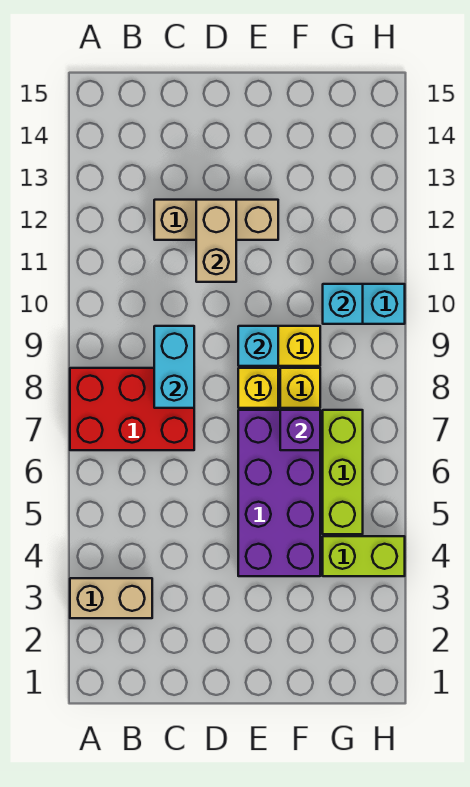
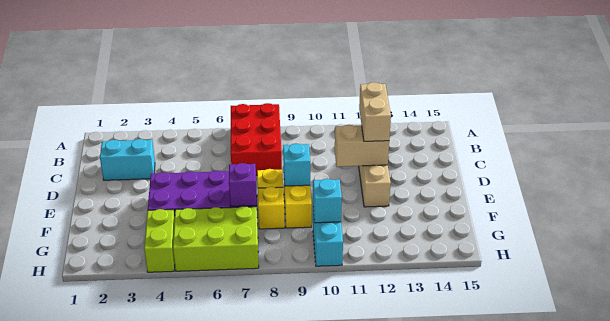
tan 1x2 brick [70,578,152,618] -> tan 1x2 brick moved to [359,82,391,141]
cyan 1x2 brick [154,326,194,408] -> cyan 1x2 brick moved to [100,139,155,180]
lime 1x3 brick [323,410,363,534] -> lime 2x3 brick [173,206,259,271]

